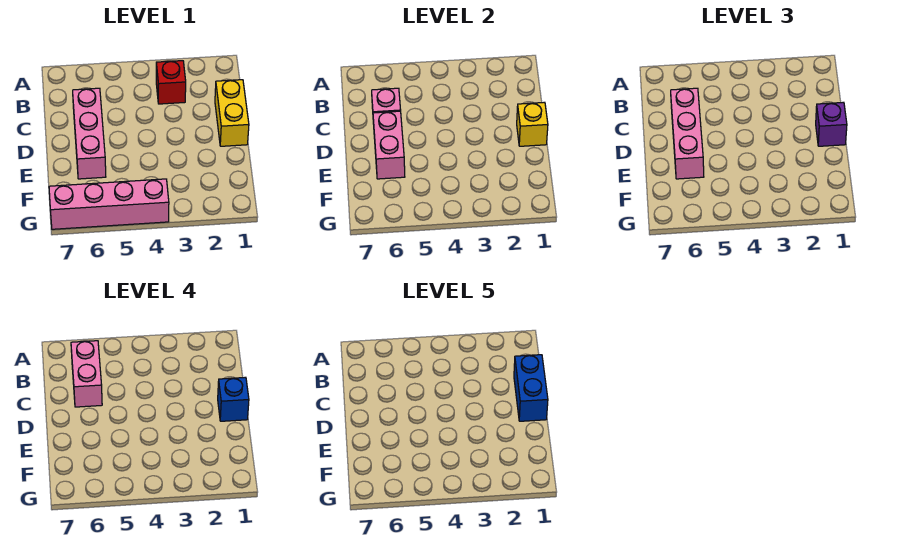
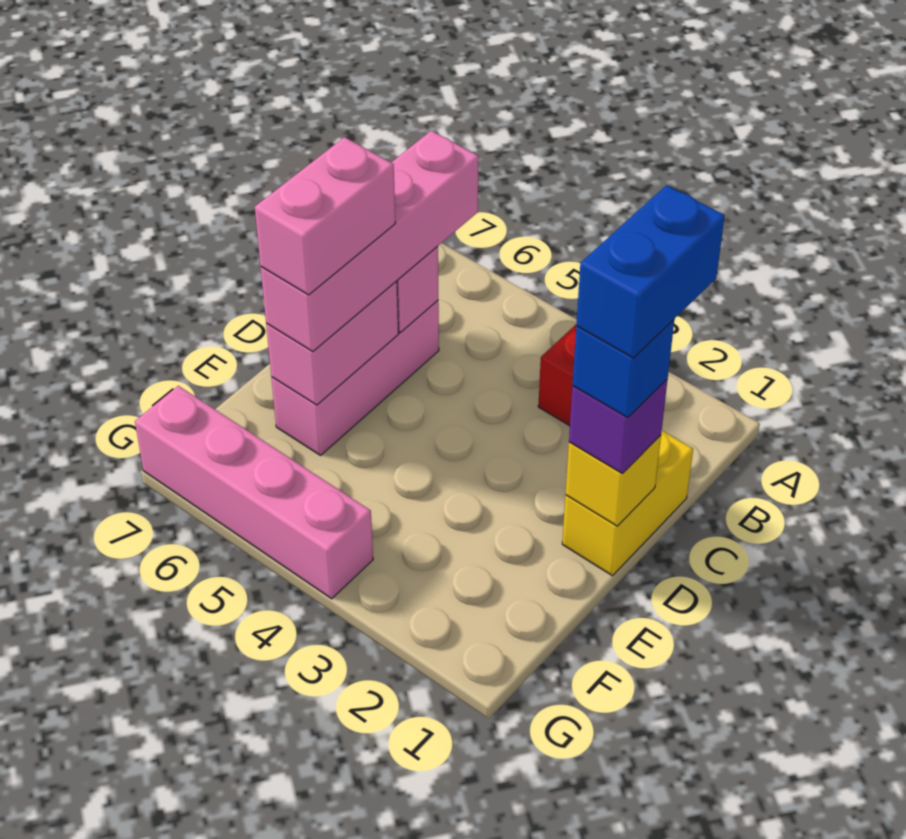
pink 1x2 brick [71,341,102,407] -> pink 1x2 brick moved to [255,137,395,295]
pink 1x3 brick [671,88,704,179] -> pink 1x4 brick [261,131,479,352]

